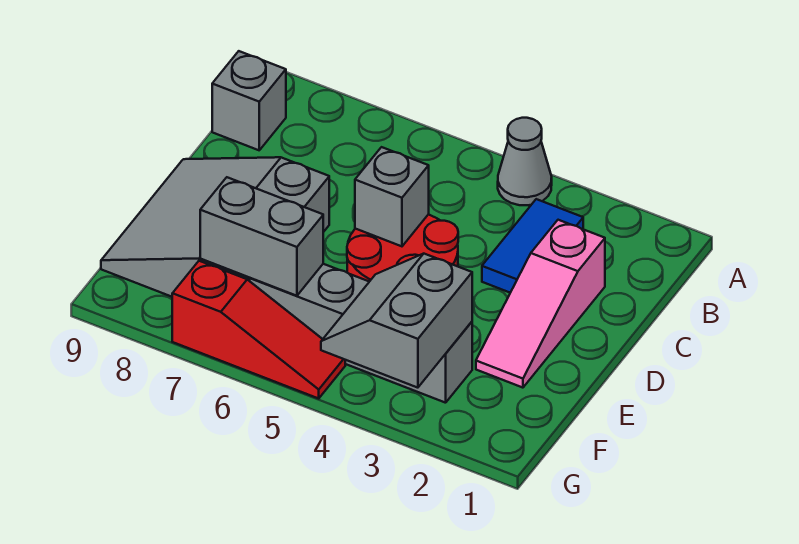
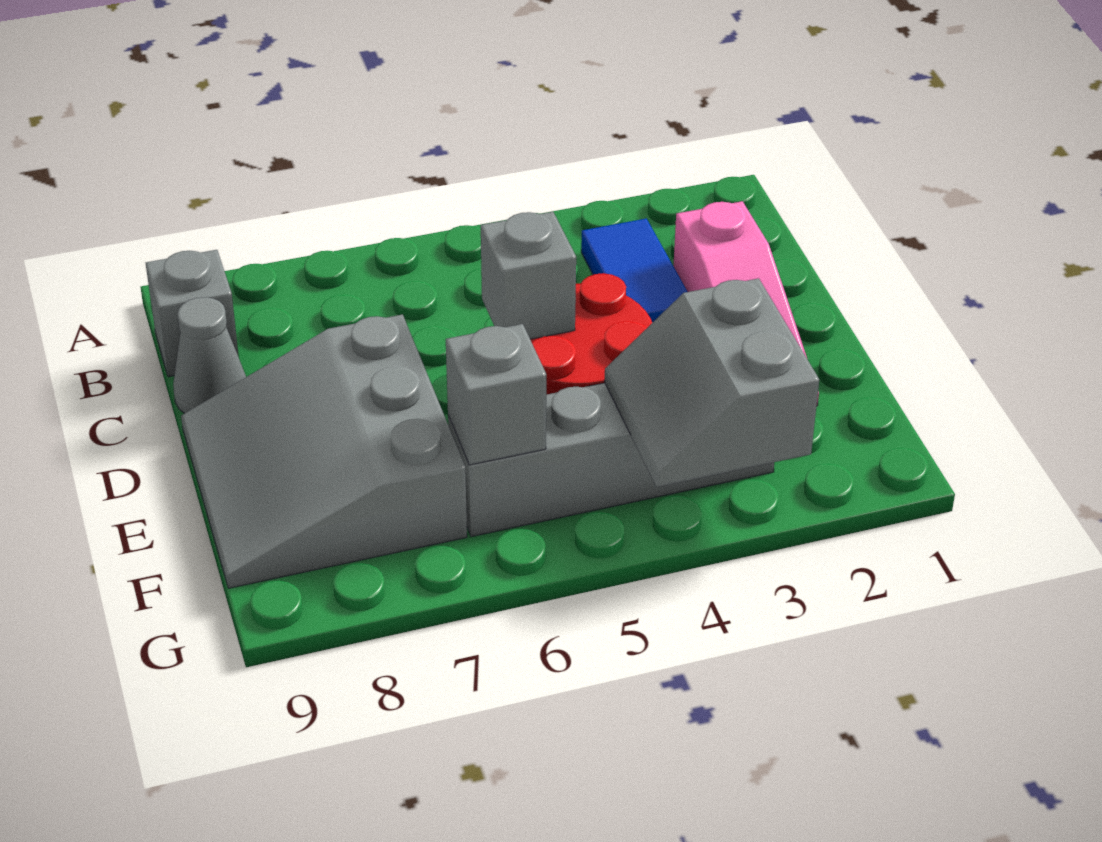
grey 1x1 cone [498,118,552,205] -> grey 1x1 cone moved to [173,297,246,414]
grey 1x2 brick [200,177,323,296] -> grey 1x1 brick [446,324,546,465]
red 1x3 slope [172,261,345,398] -> none

